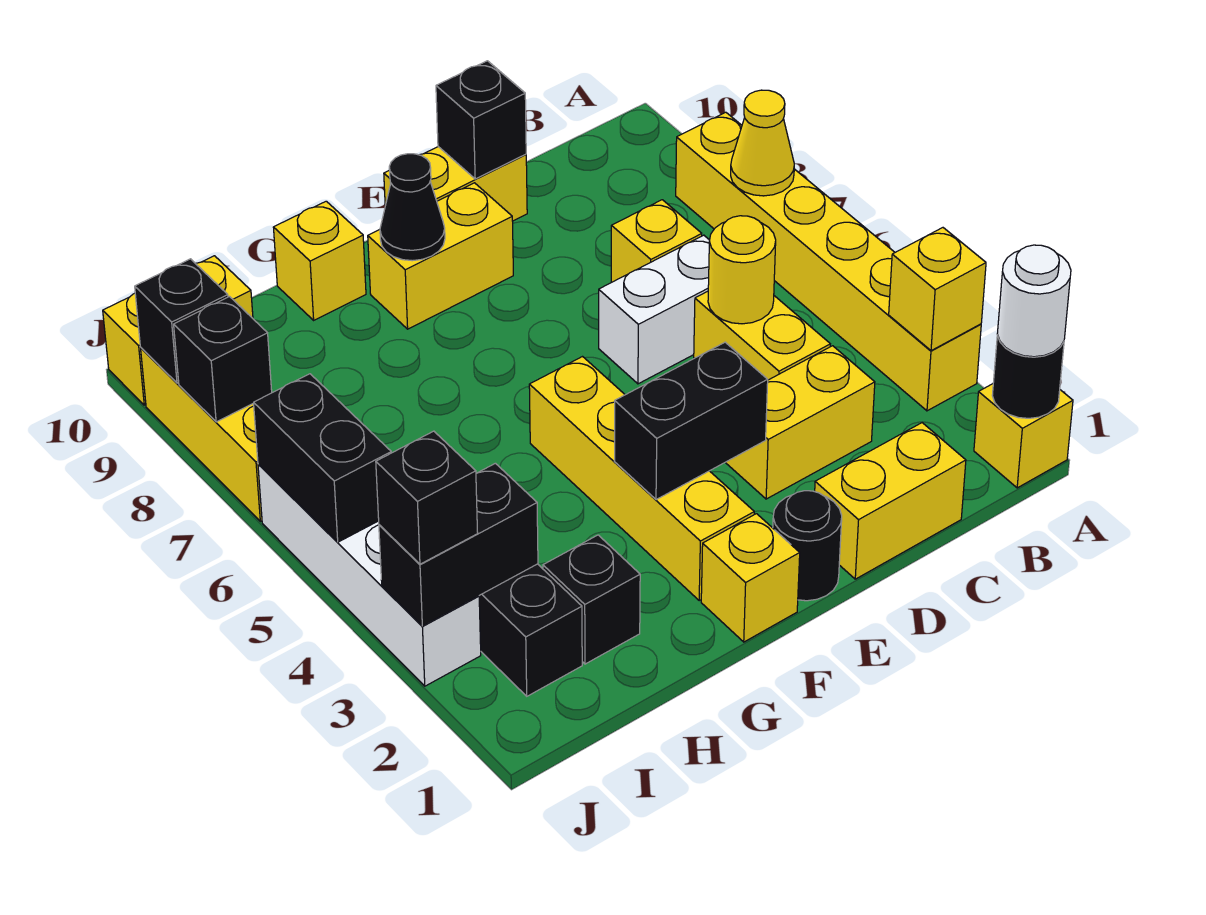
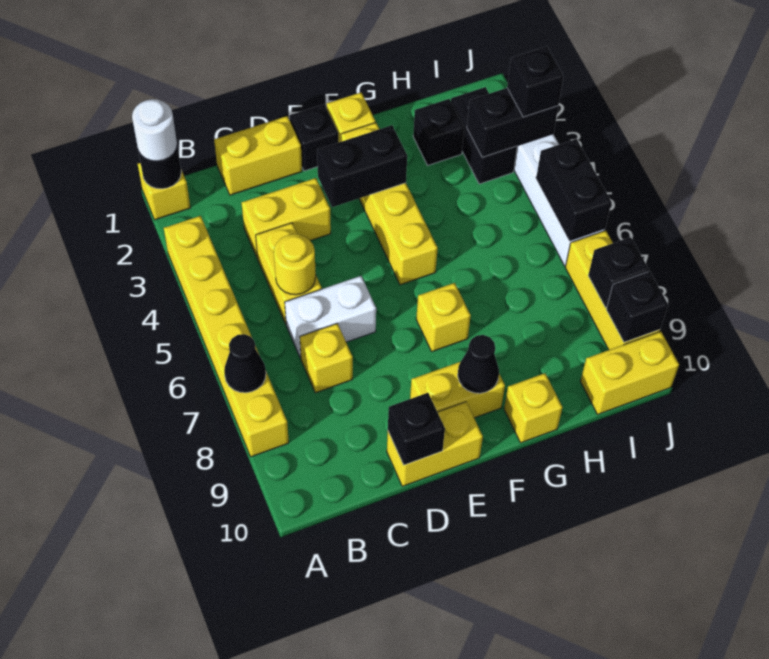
yellow 1x1 brick [889,228,986,351] -> yellow 1x1 brick moved to [416,283,471,351]
yellow 1x1 cone [731,90,794,196] -> black 1x1 cone [224,334,266,393]
black 1x1 round brick [773,491,842,601] -> black 1x1 brick [289,104,338,171]

